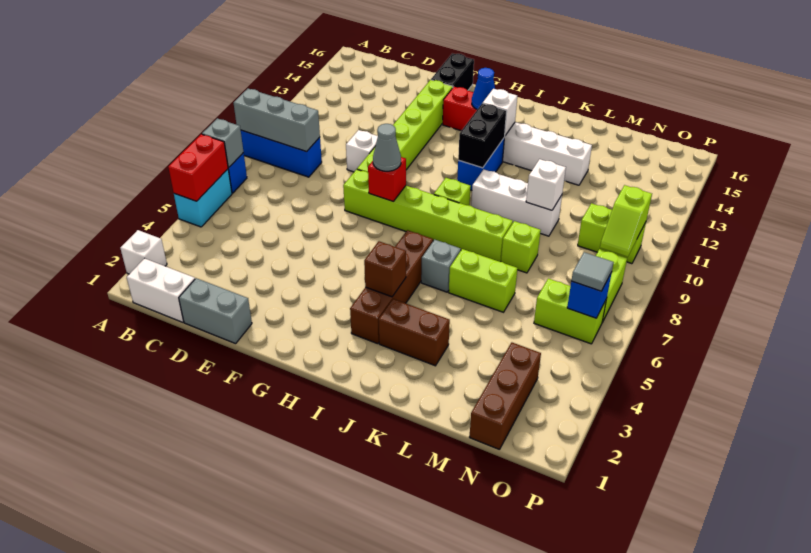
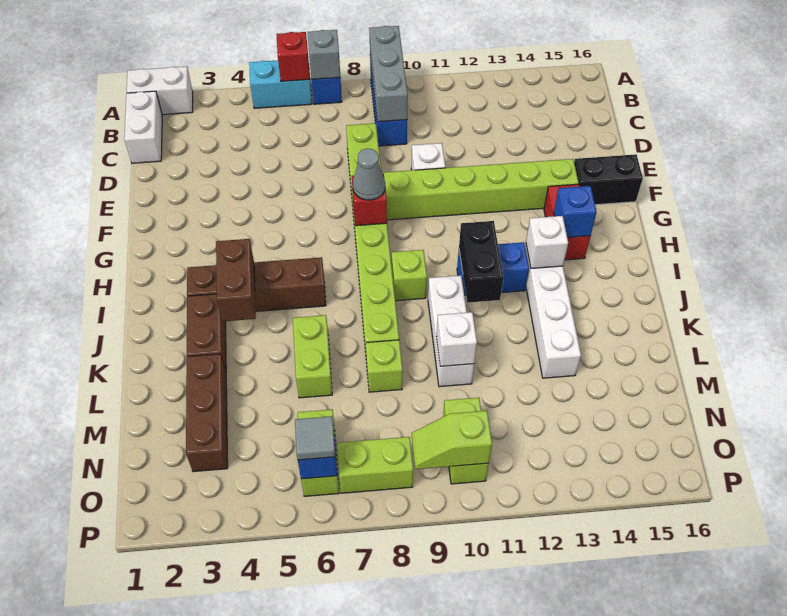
white 1x1 brick [120,230,167,274] -> white 1x2 brick [127,66,193,115]
red 1x2 brick [168,134,228,201] -> red 1x1 brick [277,32,310,81]
grey 1x2 brick [179,278,252,344] -> none
lime 1x6 brick [343,169,513,262] -> lime 1x8 brick [346,123,399,352]
blue 1x1 cone [472,68,495,109] -> blue 1x1 brick [554,186,597,237]
brown 1x1 brick [364,241,406,297] -> brown 1x2 brick [216,239,256,321]
black 1x2 brick [458,103,507,168] -> black 1x2 brick turned to [459,221,503,303]
grey 1x1 brick [421,240,461,292] -> none
brown 1x3 brick [470,343,541,450] -> brown 1x3 brick turned to [186,354,228,472]

